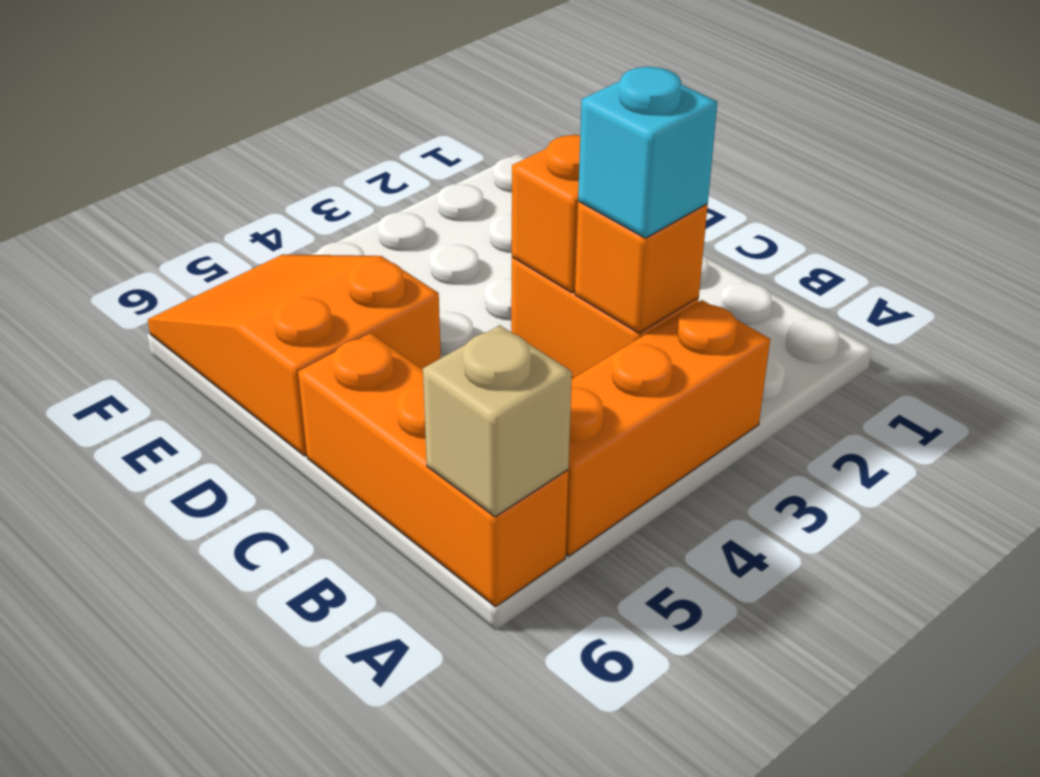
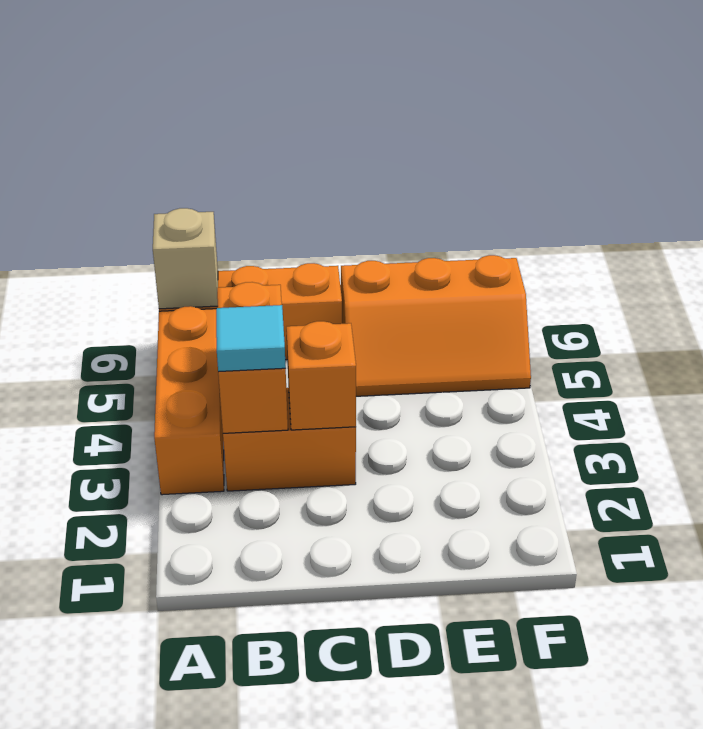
orange 1x1 brick [575,202,708,333] -> orange 1x2 brick [217,282,288,433]
cyan 1x1 brick [578,67,718,238] -> cyan 1x1 tile [216,305,286,372]
orange 2x3 slope [148,254,441,456] -> orange 2x3 slope turned to [341,255,531,396]

